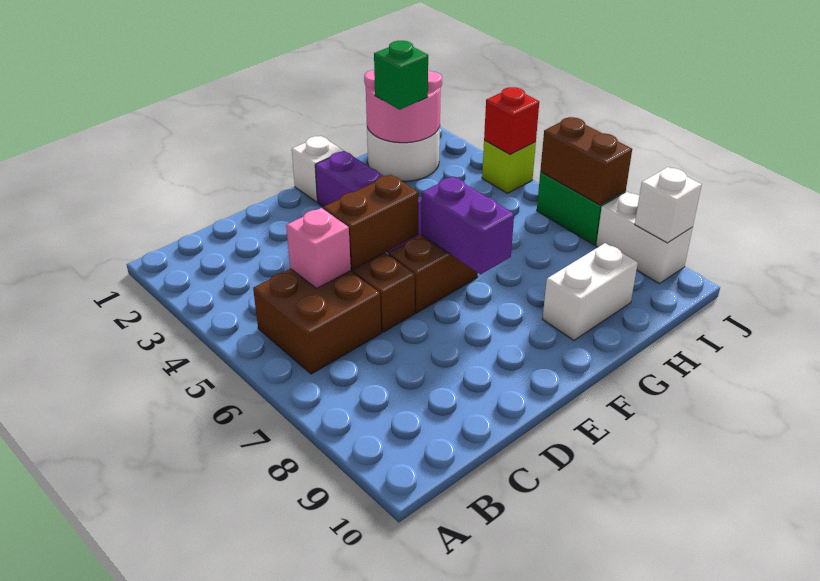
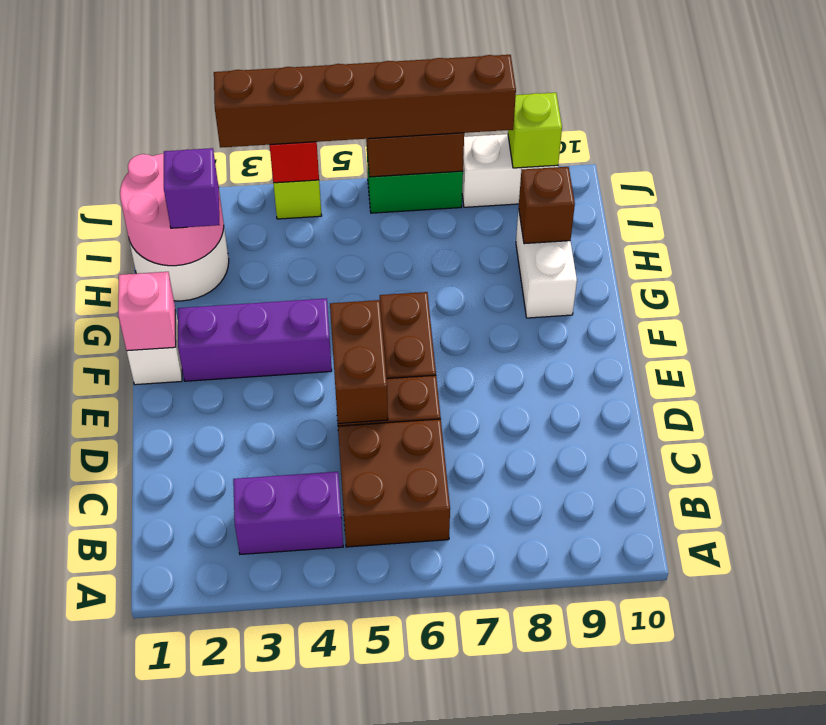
pink 1x1 brick [286,208,351,288] -> pink 1x1 brick moved to [118,272,176,351]
purple 1x2 brick [421,177,514,274] -> purple 1x2 brick moved to [233,472,343,554]
green 1x1 brick [374,41,428,110] -> purple 1x1 brick [164,148,219,228]
none -> brown 1x1 brick [519,167,575,244]
none -> brown 1x6 brick [214,55,516,148]
white 1x1 brick [635,167,702,243] -> lime 1x1 brick [508,93,562,168]

